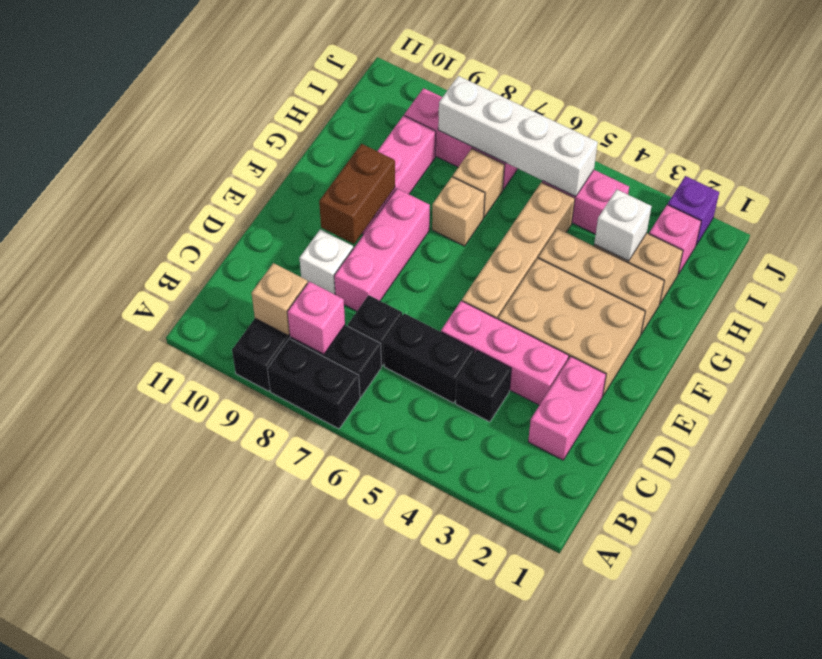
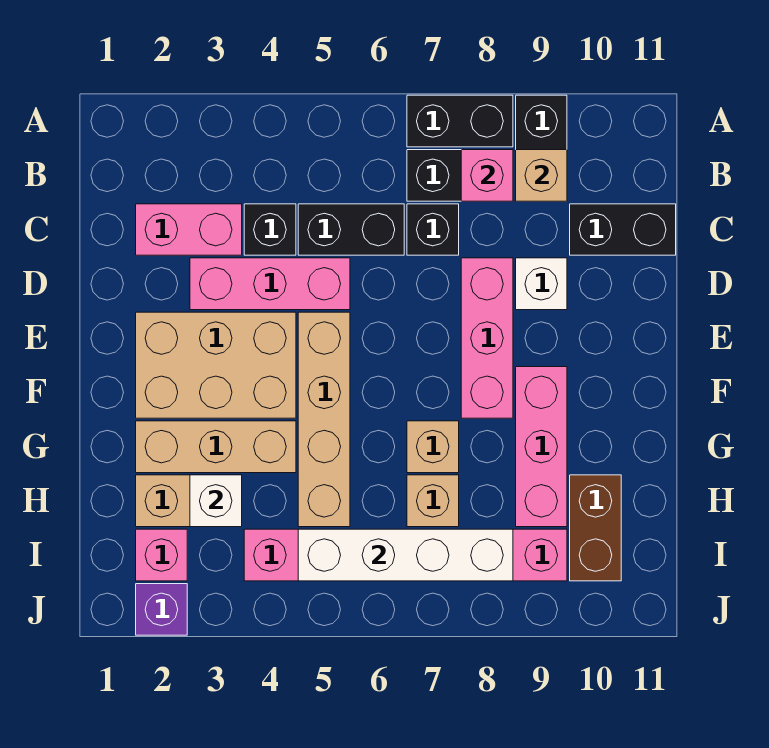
pink 1x2 brick [528,357,606,460] -> pink 1x2 brick turned to [136,204,242,255]
none -> black 1x2 brick [570,204,676,255]
brown 1x2 brick [319,144,395,244] -> brown 1x2 brick moved to [570,475,621,581]

